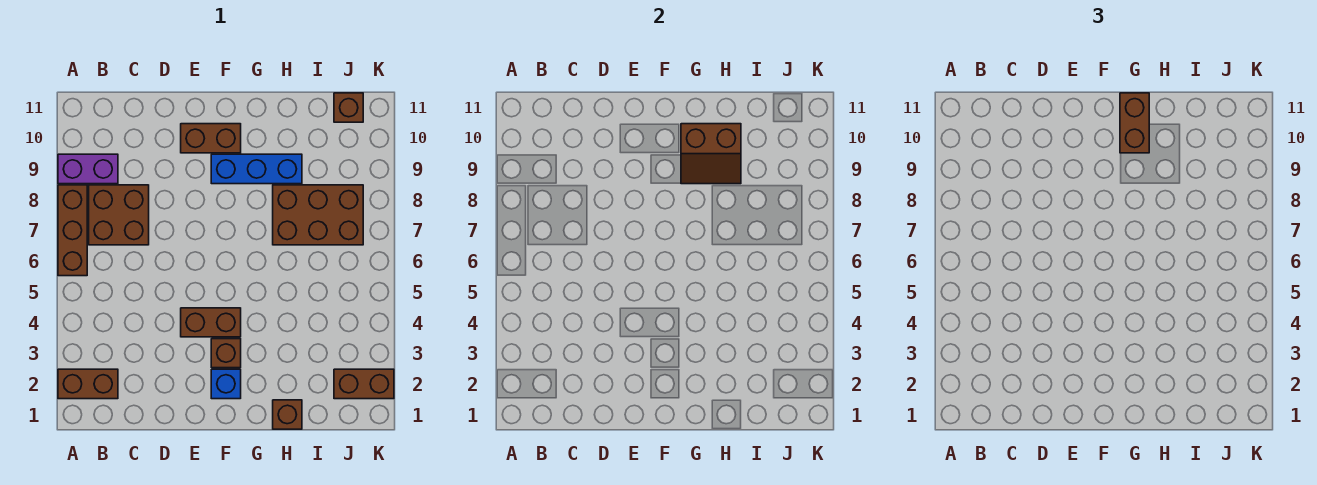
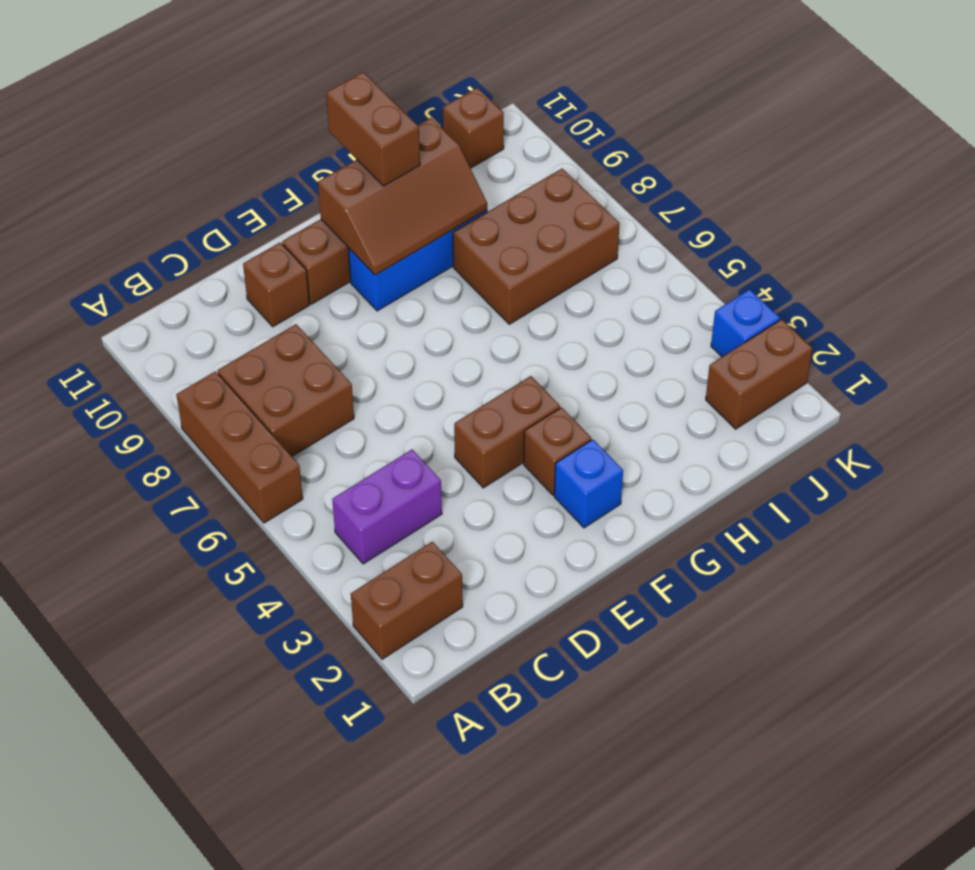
purple 1x2 brick [58,154,118,184] -> purple 1x2 brick moved to [332,450,442,564]
brown 2x2 slope [681,124,741,184] -> brown 2x3 slope [318,118,487,275]
brown 1x1 brick [273,400,302,429] -> brown 1x1 brick moved to [243,242,309,327]
none -> blue 1x1 brick [711,289,780,357]

